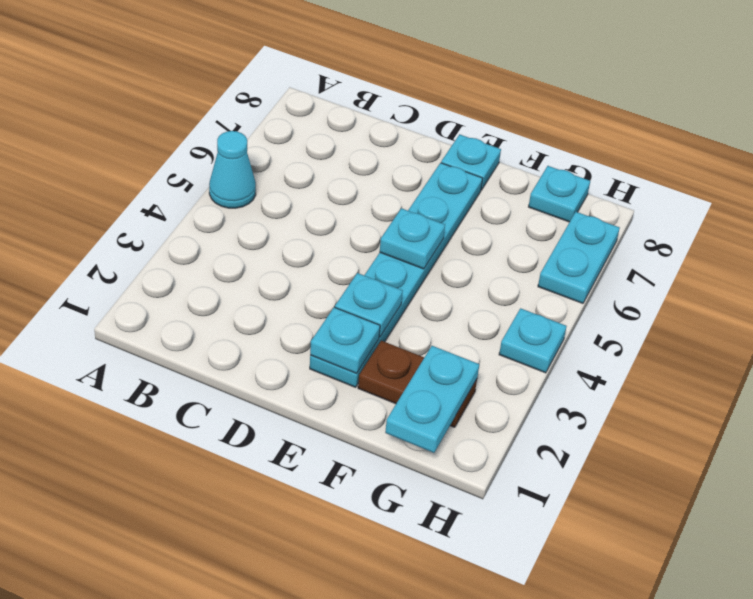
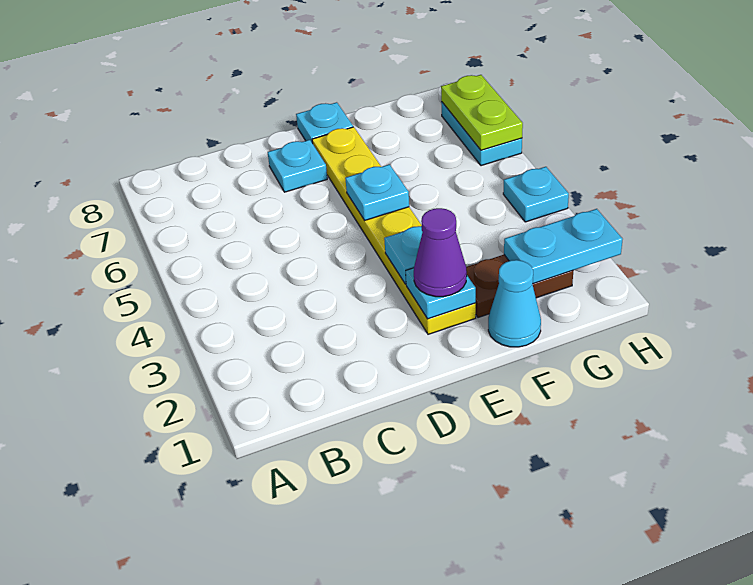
cyan 1x1 cone [209,131,256,208] -> cyan 1x1 cone moved to [488,260,541,347]
cyan 1x6 plate [310,163,483,387] -> yellow 1x6 plate [312,127,476,334]
none -> purple 1x1 cone [414,208,467,297]
cyan 1x2 plate [385,346,479,453] -> cyan 1x2 plate turned to [504,209,623,284]
cyan 1x1 plate [529,166,590,222] -> cyan 1x1 plate moved to [268,140,327,192]
none -> lime 1x2 plate [441,75,523,150]

